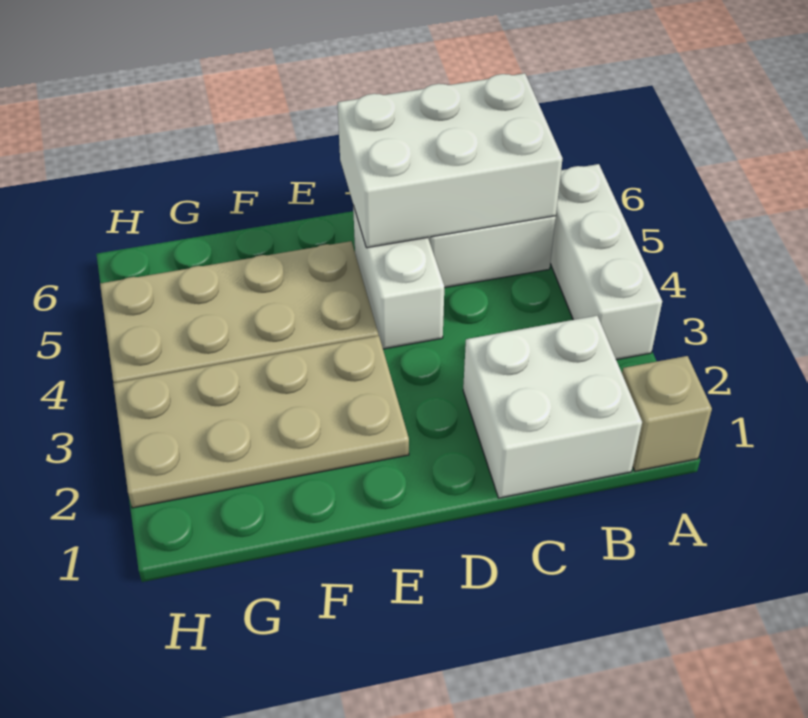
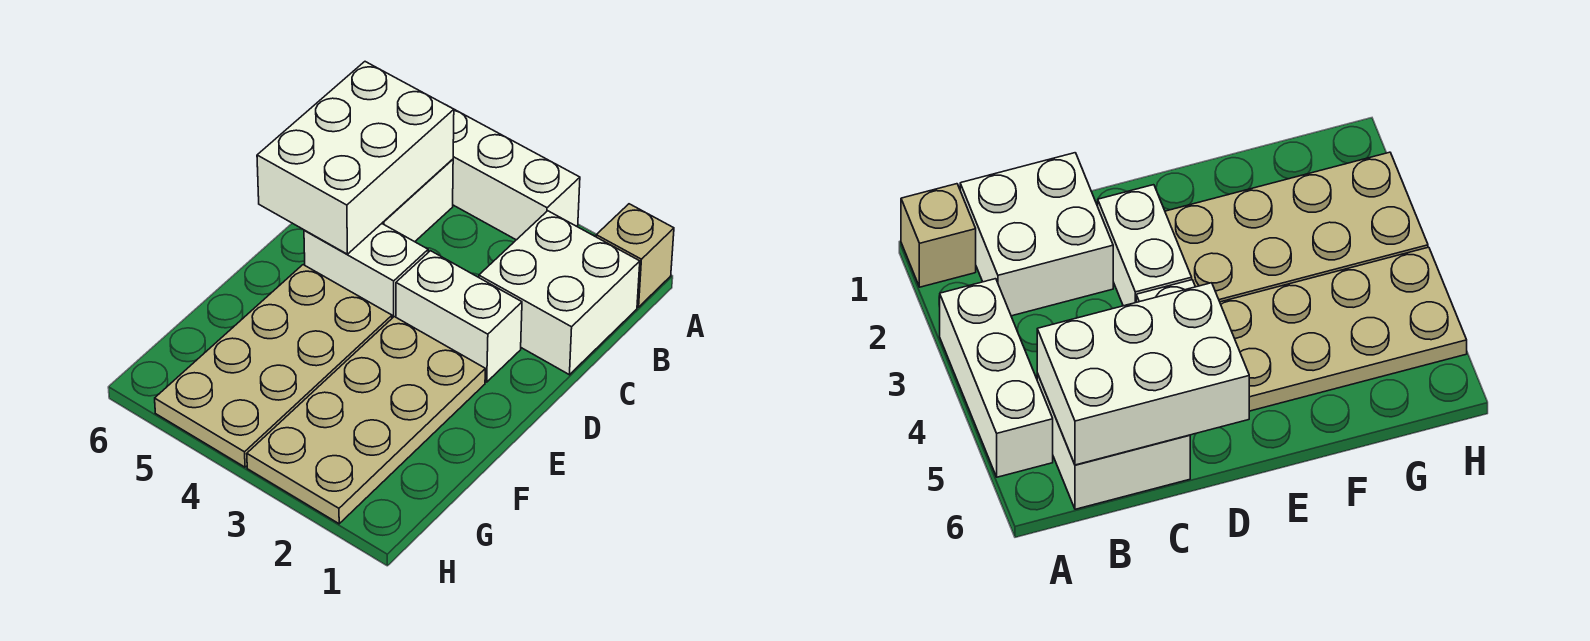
none -> white 1x2 brick [396,251,522,382]

